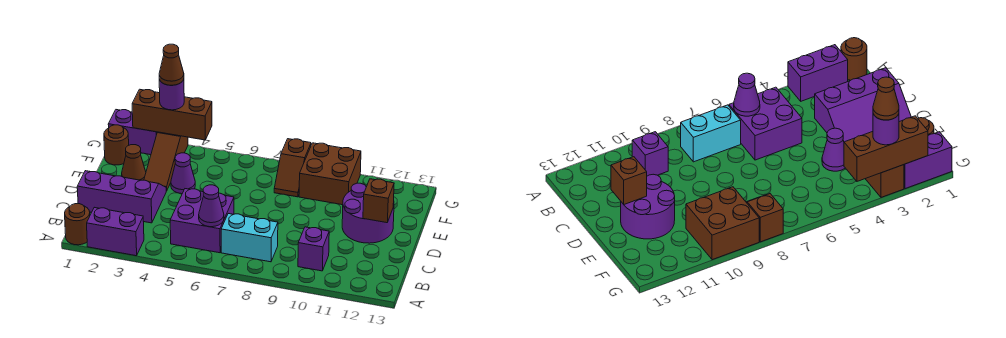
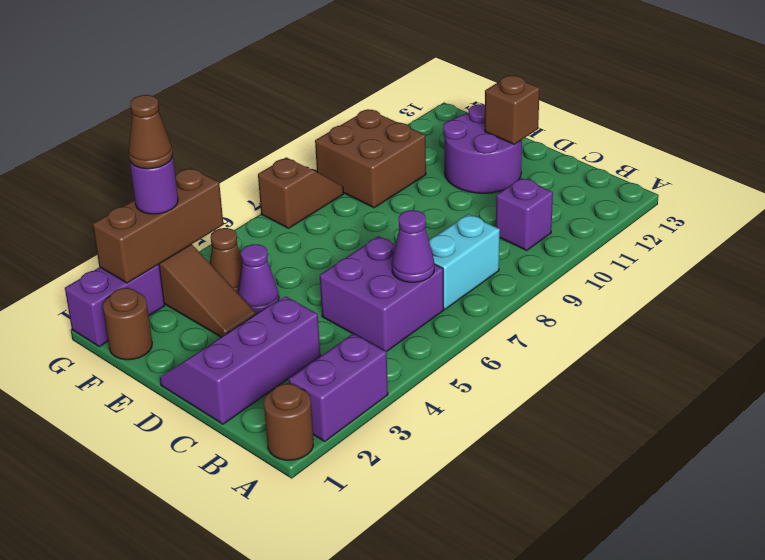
brown 1x1 cone [122,145,146,180] -> brown 1x1 cone moved to [210,228,242,293]
brown 1x2 slope [274,139,311,197] -> brown 1x2 slope turned to [258,157,343,228]

